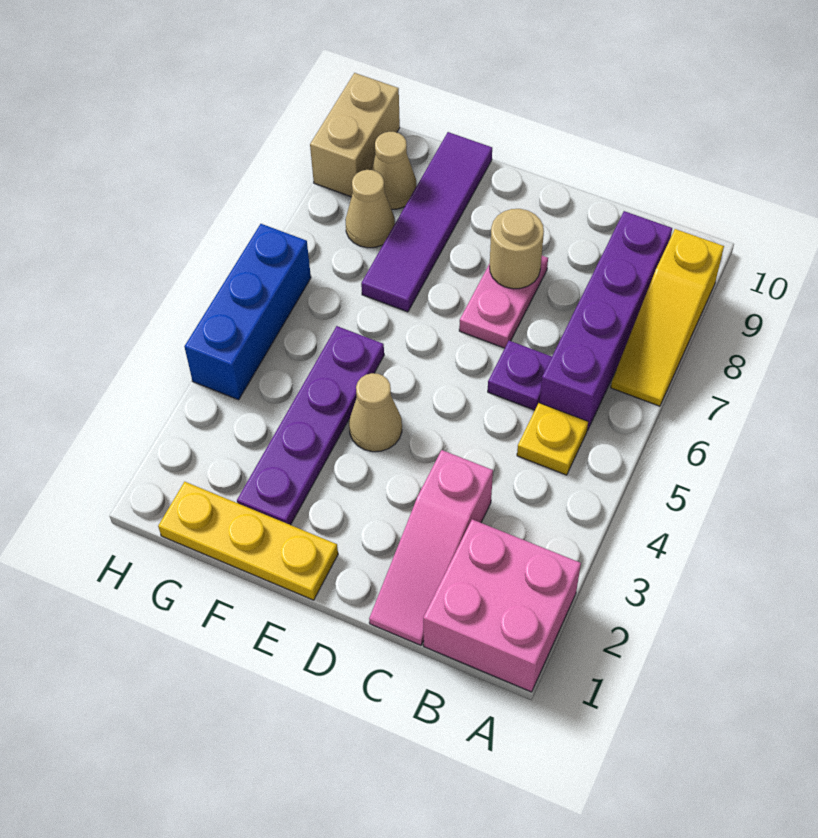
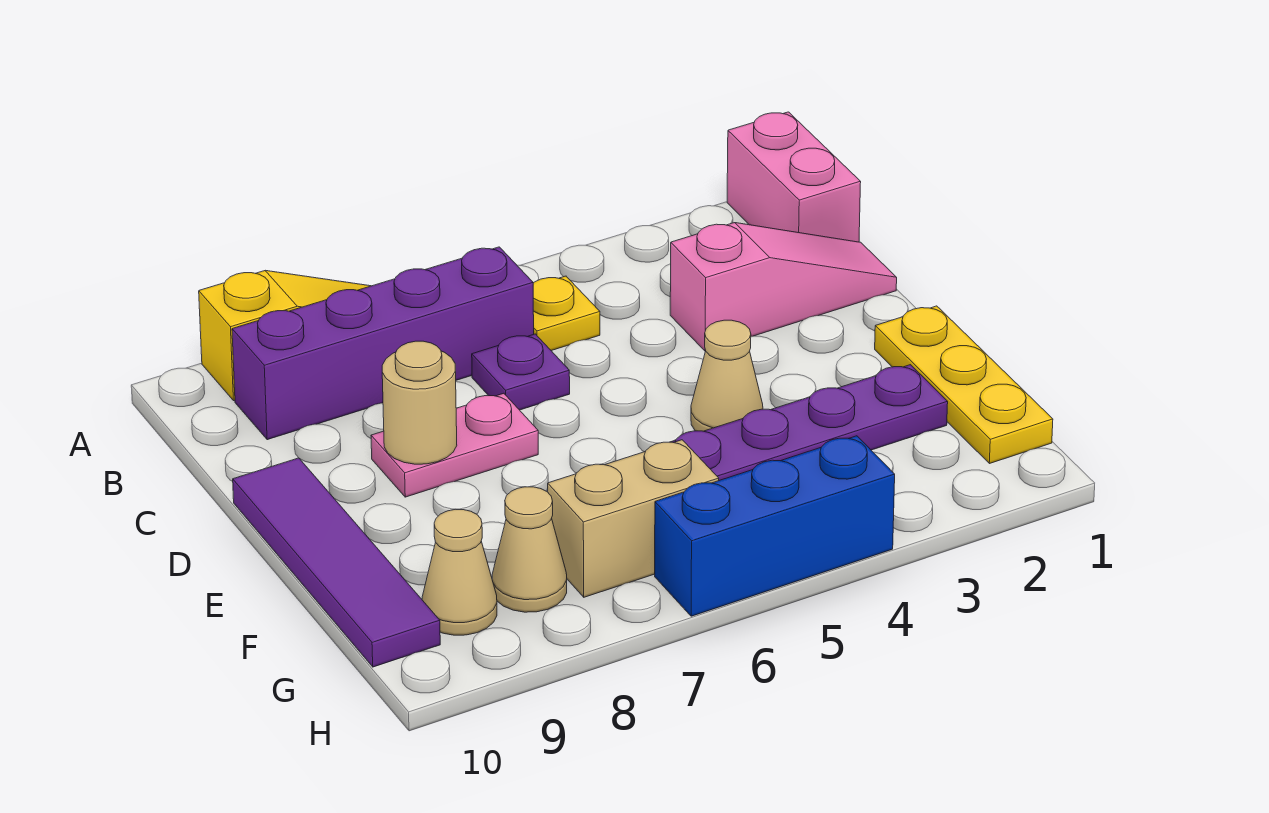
pink 2x2 brick [423,519,581,692] -> pink 1x2 brick [727,112,861,242]
purple 1x4 tile [361,132,492,312] -> purple 1x4 tile turned to [233,458,440,667]
tan 1x2 brick [310,73,400,197] -> tan 1x2 brick moved to [548,440,719,597]

